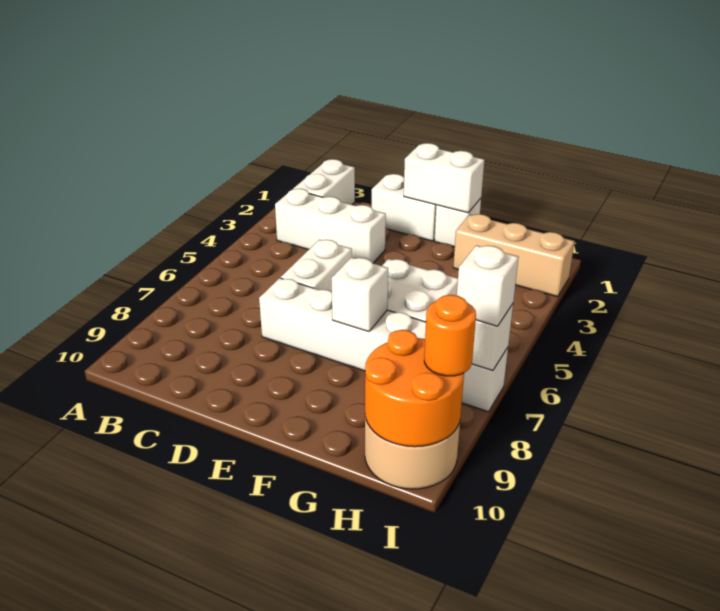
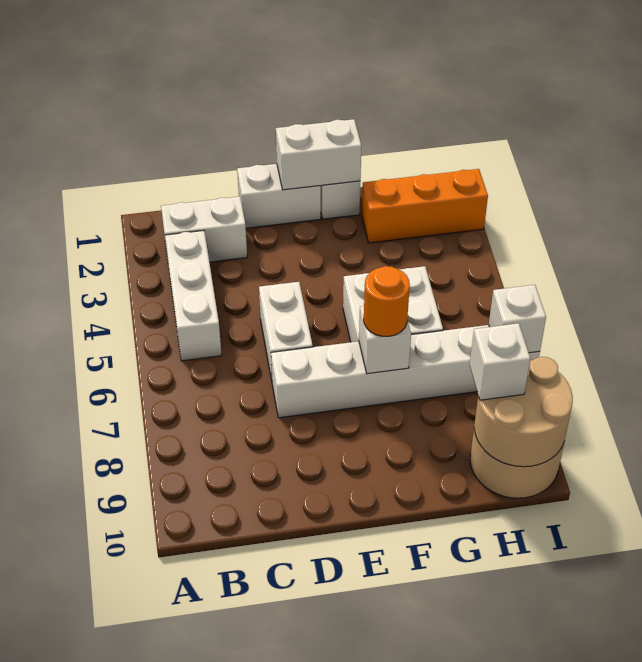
white 1x2 brick [294,159,355,205] -> white 1x2 brick turned to [161,197,247,262]
white 1x3 brick [275,189,386,263] -> white 1x3 brick turned to [165,231,222,361]
tan 1x3 brick [453,214,575,297] -> orange 1x3 brick [362,169,488,243]
orange 2x2 round brick [365,330,464,447] -> tan 2x2 round brick [474,357,573,467]
white 1x1 brick [457,245,519,326] -> white 1x1 brick moved to [470,323,530,400]
orange 1x1 round brick [424,295,476,376] -> orange 1x1 round brick moved to [364,266,410,336]

